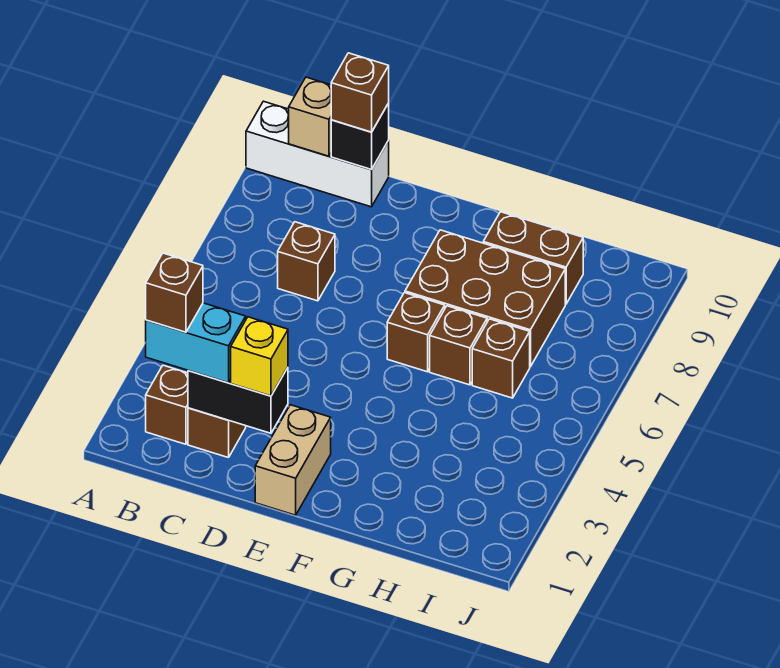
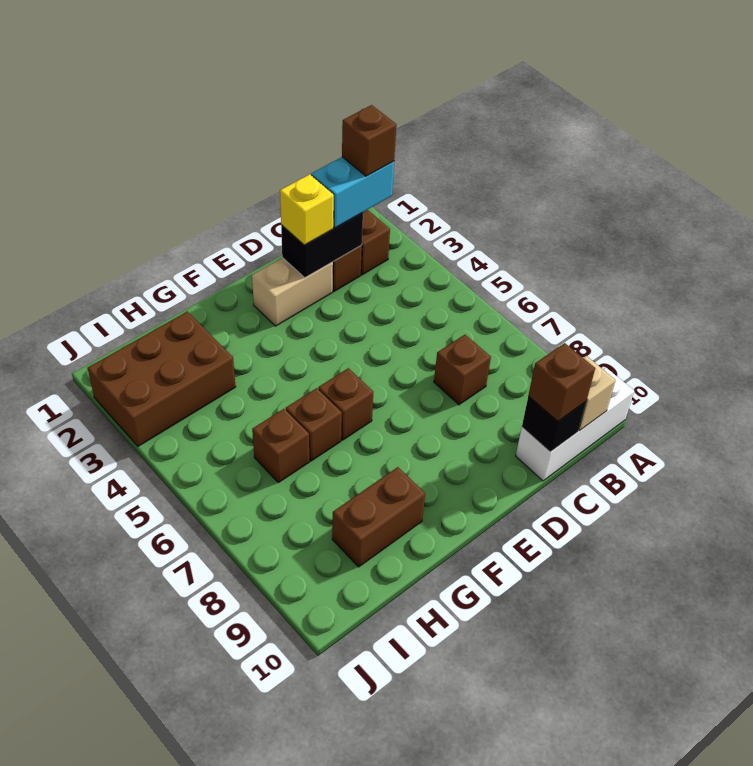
tan 1x2 brick [255,405,331,515] -> tan 1x2 brick turned to [252,258,333,326]
brown 2x3 brick [405,230,565,367] -> brown 2x3 brick moved to [88,312,236,446]

